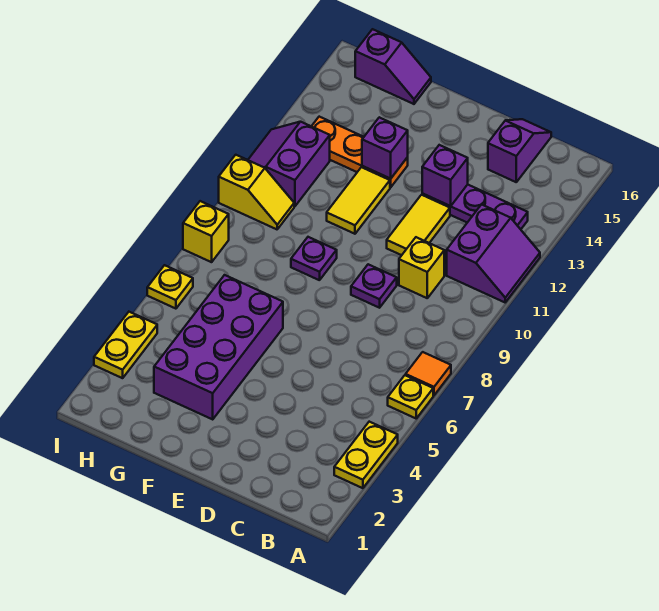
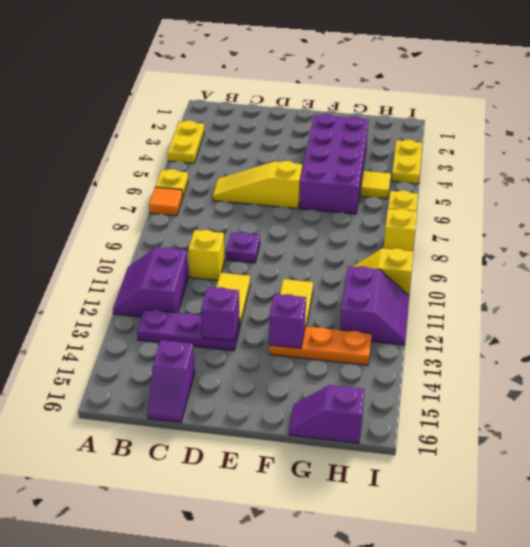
none -> yellow 1x3 slope [213,161,302,209]
purple 1x1 plate [291,237,337,280] -> none
none -> yellow 1x1 tile [361,171,391,199]

